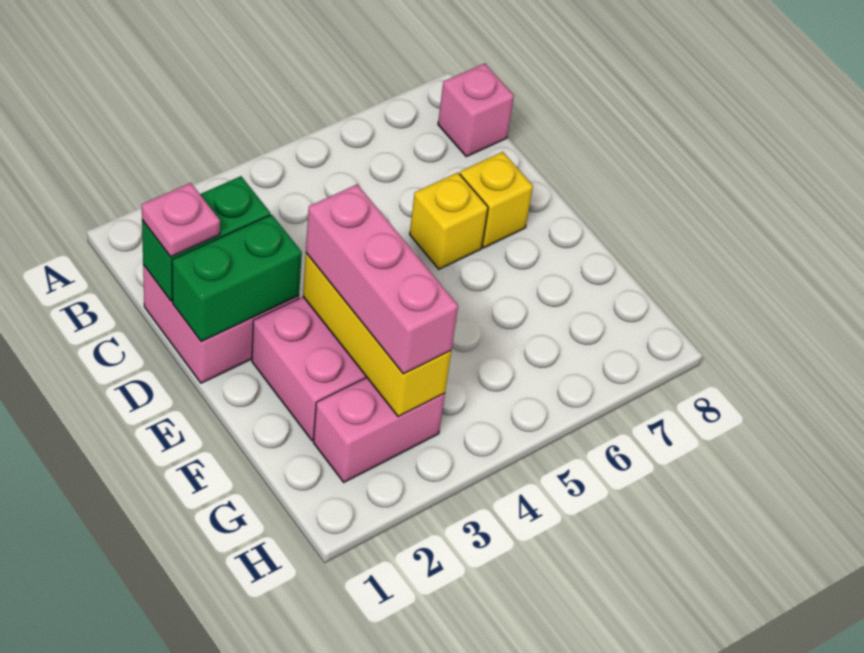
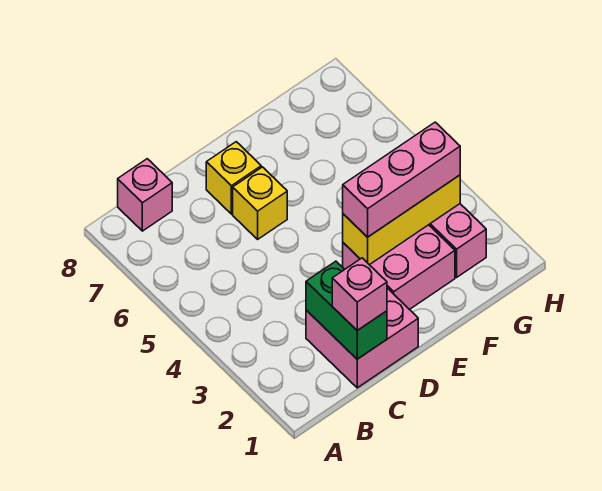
pink 1x1 plate [142,183,220,257] -> pink 1x1 brick [332,258,387,330]
green 1x2 brick [172,215,302,342] -> none

